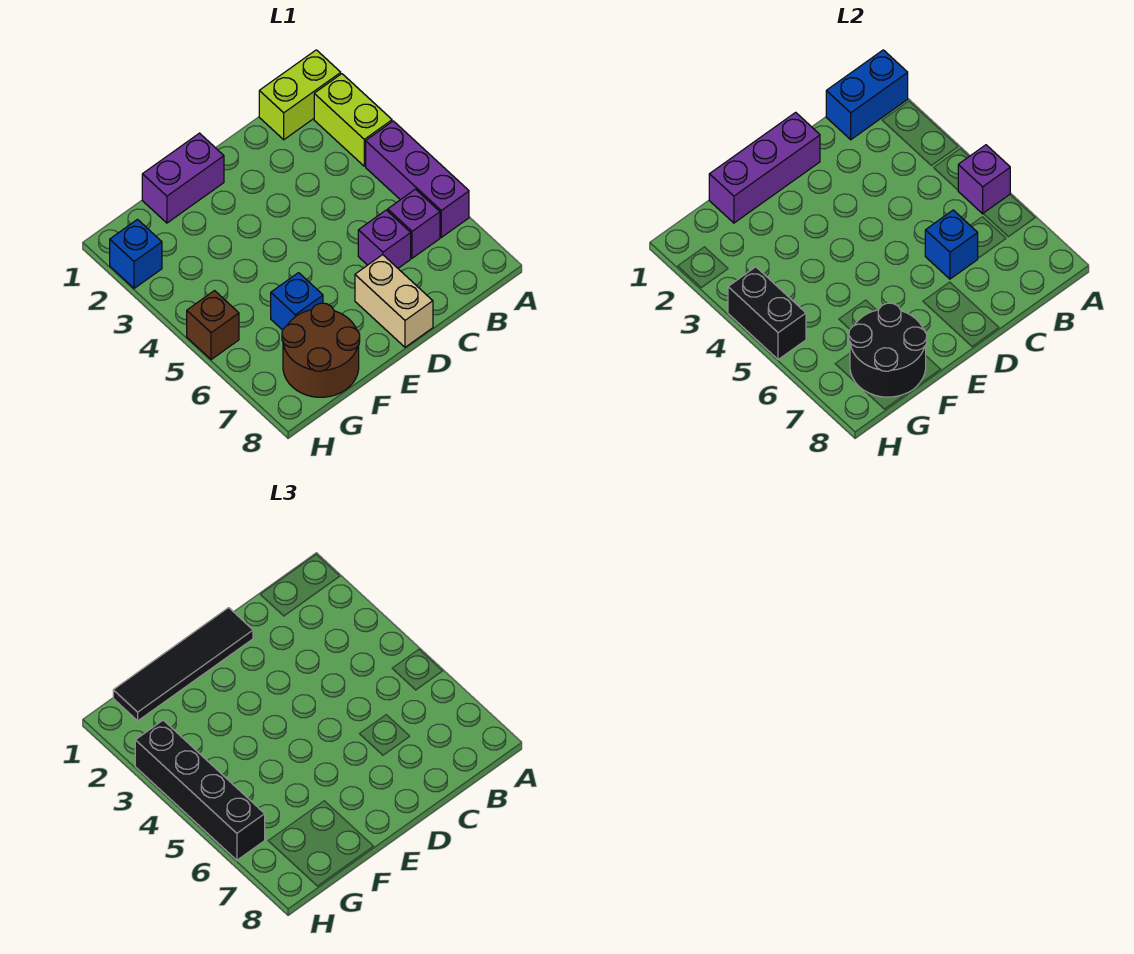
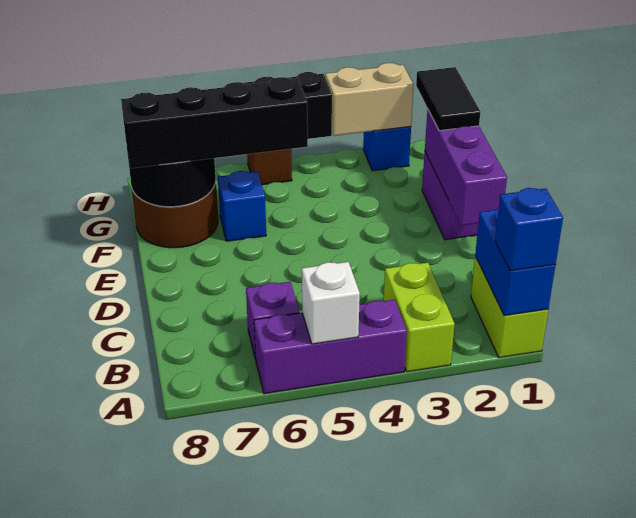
lime 1x2 brick [314,74,392,166] -> lime 1x2 brick turned to [384,263,455,372]
purple 1x1 brick [958,145,1010,214] -> white 1x1 brick [302,262,360,344]
purple 1x1 brick [358,210,411,268] -> none
blue 1x1 brick [925,210,978,279] -> blue 1x1 brick moved to [495,188,563,271]
black 1x4 tile [113,608,253,721] -> black 1x2 tile [416,67,480,131]
tan 1x2 brick [355,255,433,347] -> tan 1x2 brick moved to [325,63,414,136]
black 1x4 brick [135,720,265,860] -> black 1x4 brick moved to [121,77,308,168]

